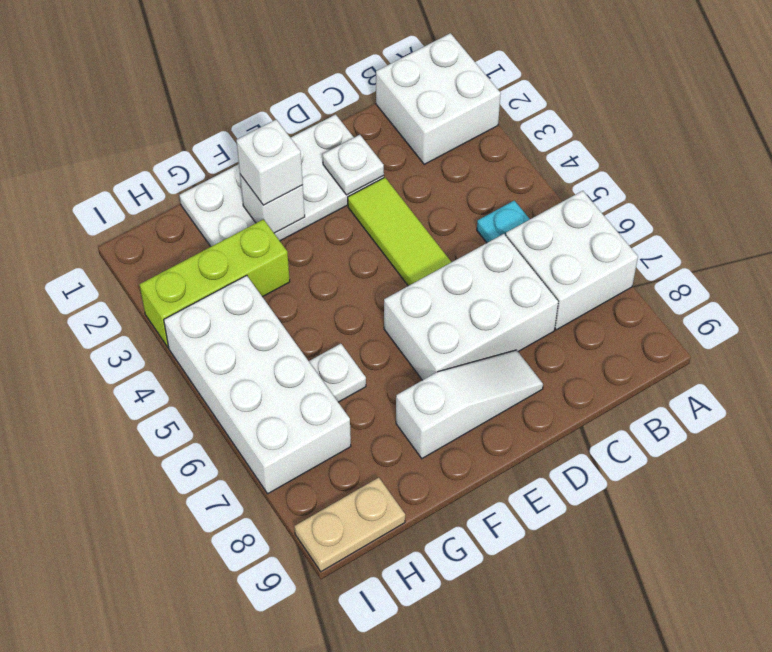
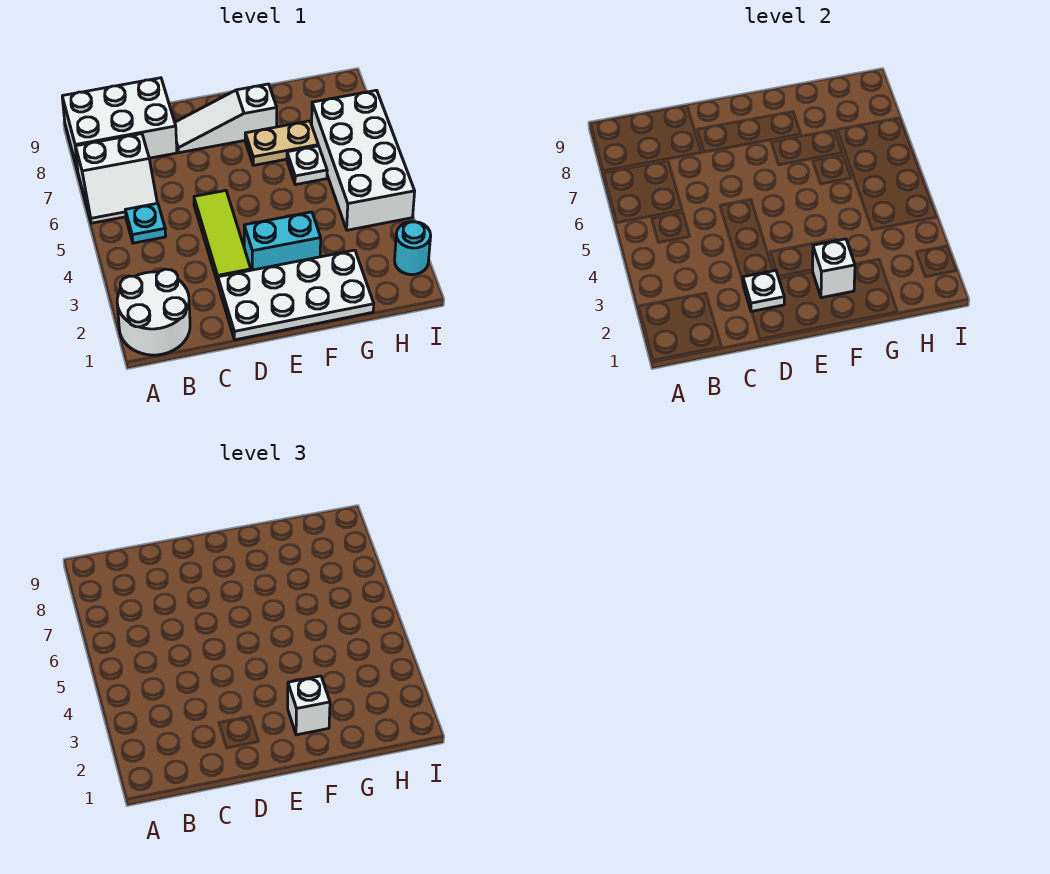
white 2x2 brick [376,33,501,164] -> white 2x2 round brick [117,269,190,355]
white 2x2 brick [506,191,638,330] -> white 2x2 slope [75,134,157,223]
white 2x3 brick [384,234,558,380] -> white 2x3 brick moved to [62,78,177,170]
none -> cyan 1x2 brick [244,212,321,270]
lime 1x3 brick [140,219,290,347] -> none
tan 1x2 plate [295,478,405,572] -> tan 1x2 plate moved to [245,121,318,165]
none -> cyan 1x1 round brick [395,222,431,275]

